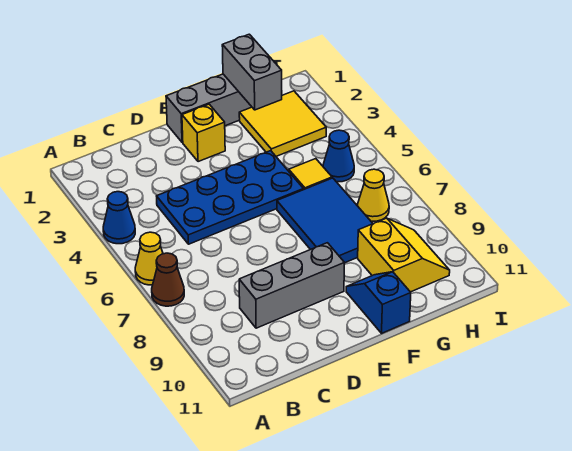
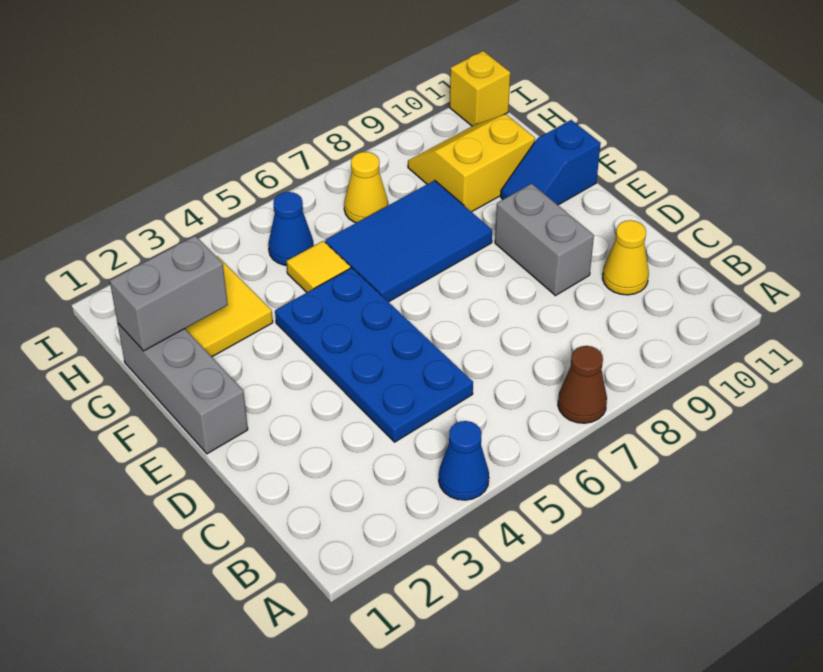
yellow 1x1 cone [135,232,163,285] -> yellow 1x1 cone moved to [602,220,649,295]
grey 1x3 brick [239,243,345,328] -> grey 1x2 brick [495,184,594,296]
yellow 1x1 brick [182,104,225,162] -> yellow 1x1 brick moved to [450,51,510,126]

